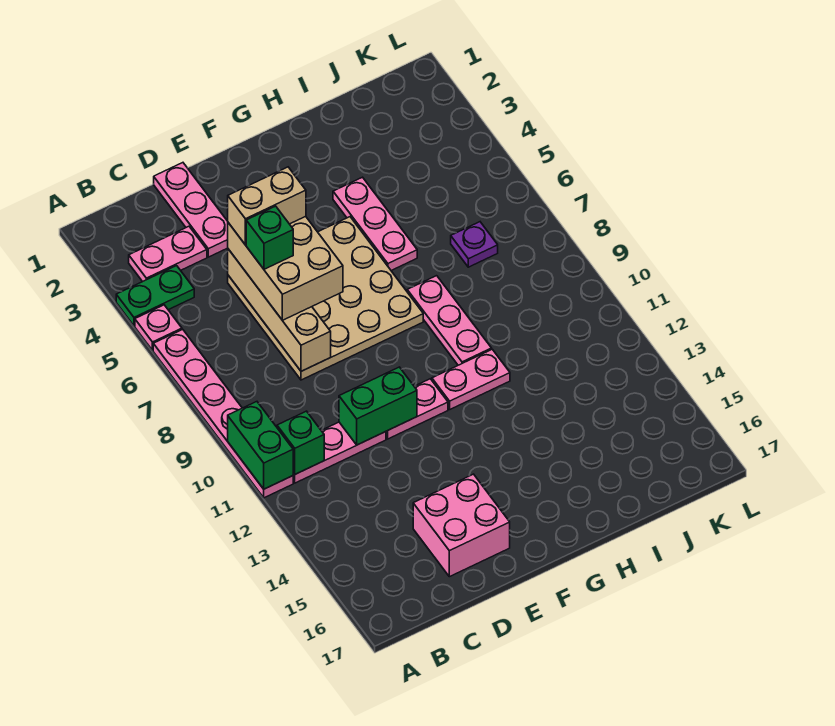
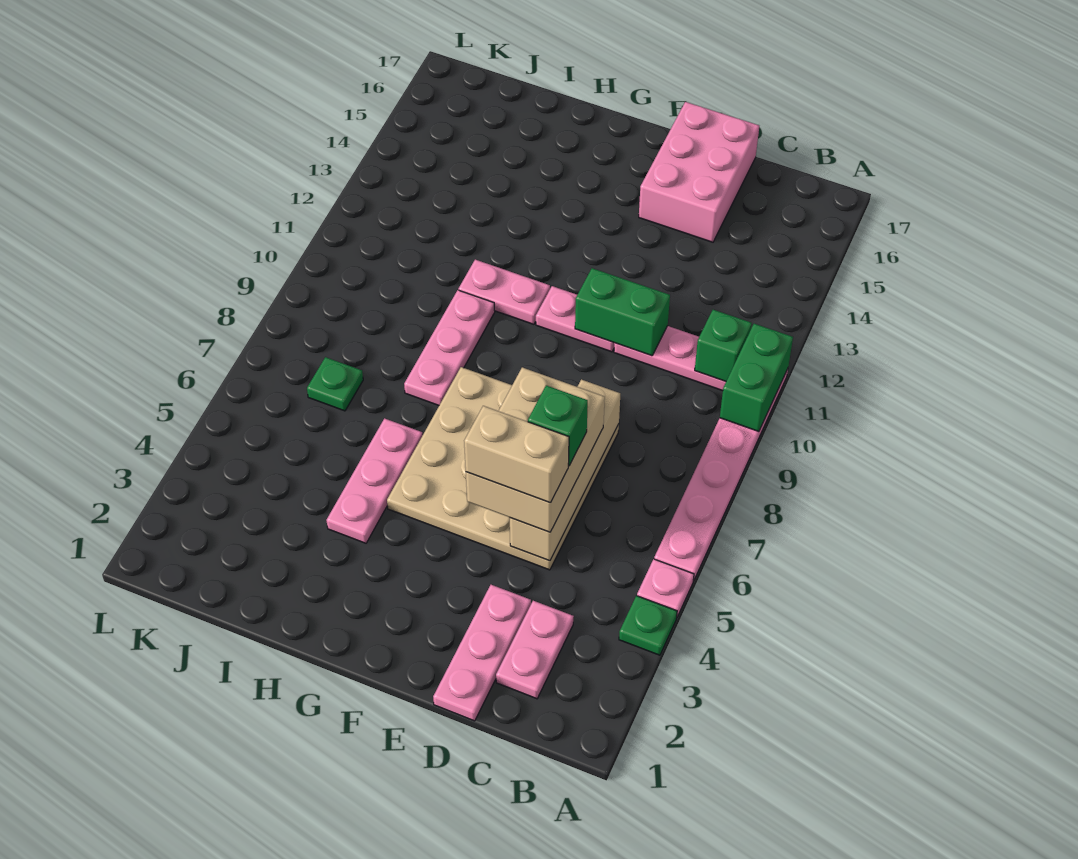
green 1x2 plate [116,266,194,326] -> green 1x1 plate [619,596,677,655]
pink 1x2 plate [129,226,207,282] -> pink 1x2 plate turned to [496,601,574,699]
pink 2x2 brick [413,474,510,577] -> pink 2x3 brick [639,102,759,242]
purple 1x1 plate [451,222,498,267] -> green 1x1 plate [307,357,363,411]

